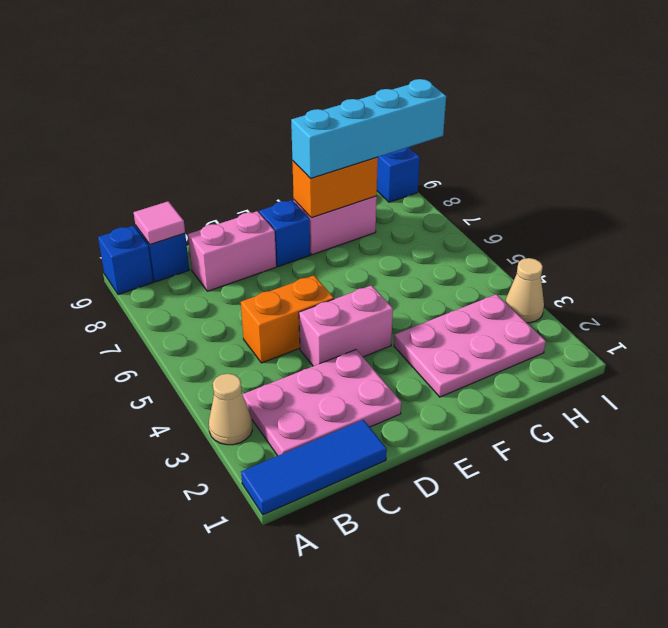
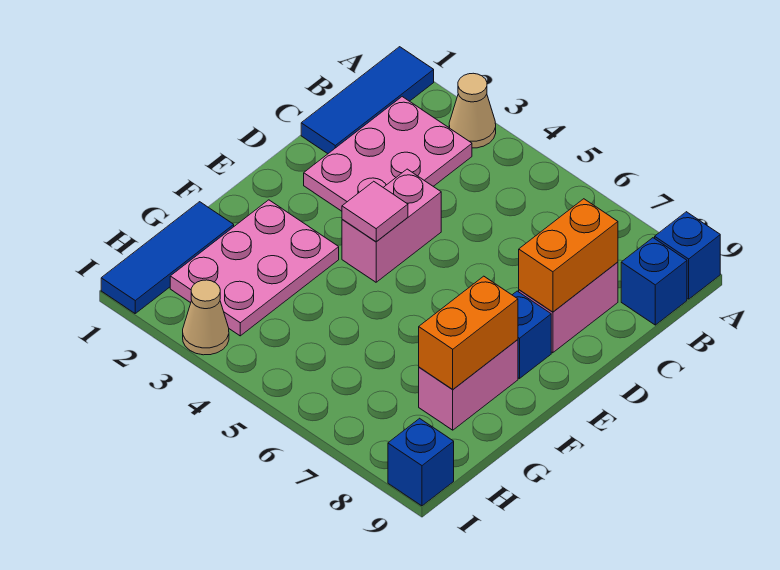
pink 1x1 tile [134,201,185,245] -> pink 1x1 tile moved to [342,181,408,242]
orange 1x2 brick [241,276,334,363] -> orange 1x2 brick moved to [519,199,618,312]
cyan 1x4 brick [291,79,446,178] -> none
none -> blue 1x3 tile [101,202,234,313]

